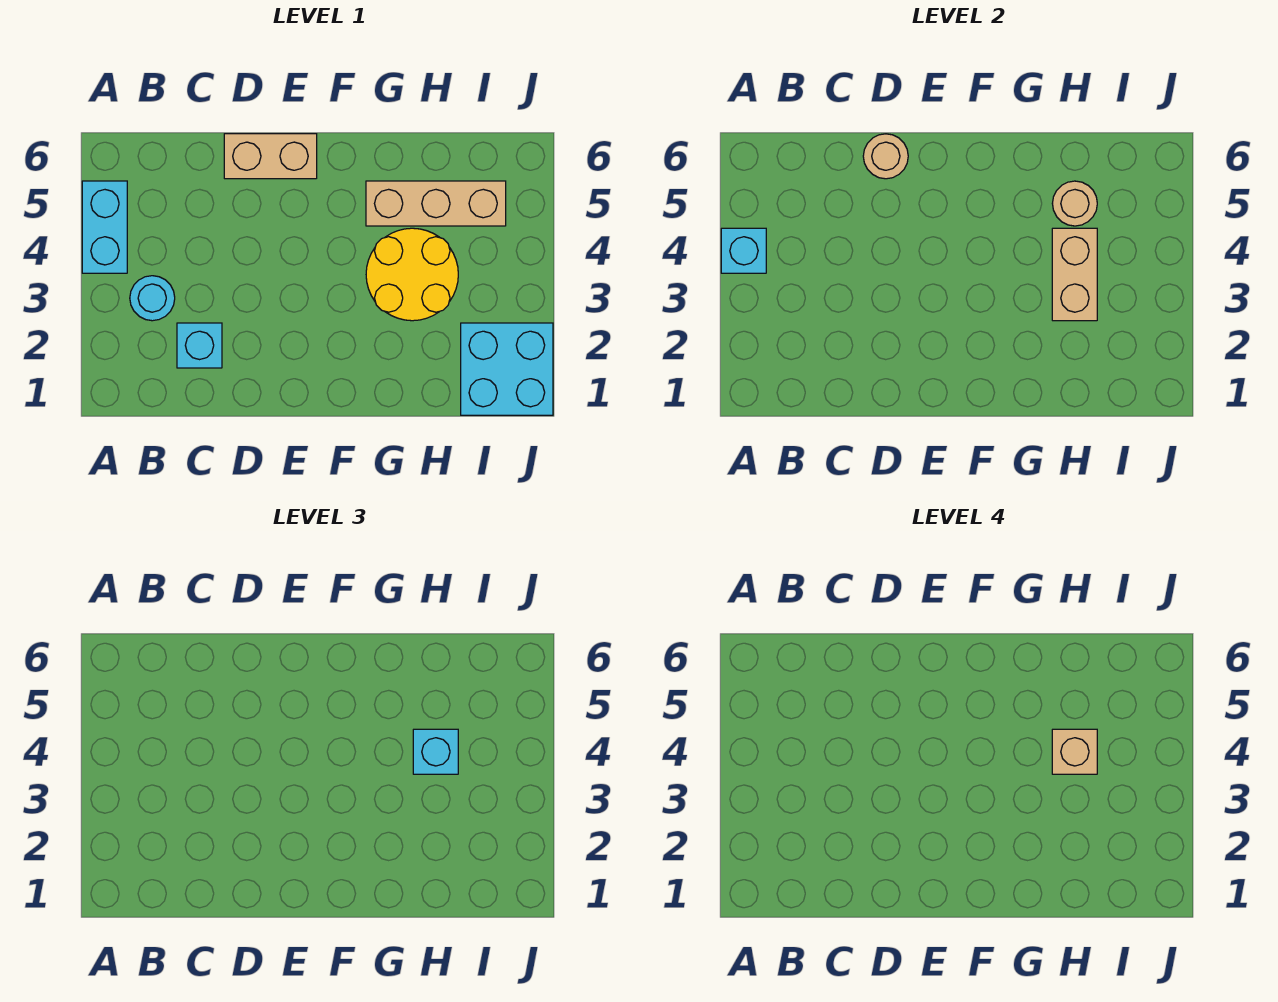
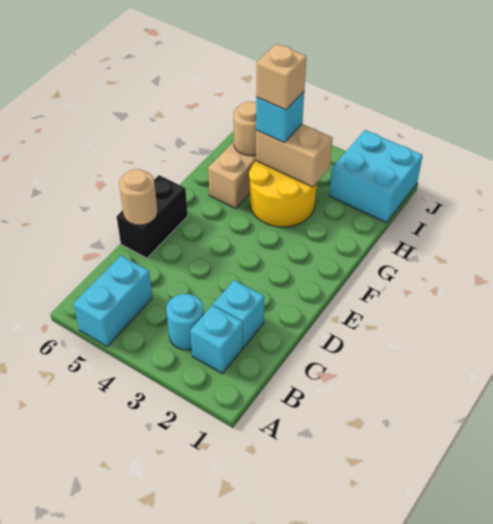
cyan 1x2 brick [82,181,127,273] -> cyan 1x2 brick turned to [74,256,152,347]
cyan 1x1 brick [721,228,766,273] -> cyan 1x1 brick moved to [190,305,243,373]
tan 1x2 brick [224,134,317,179] -> black 1x2 brick [117,175,188,258]

